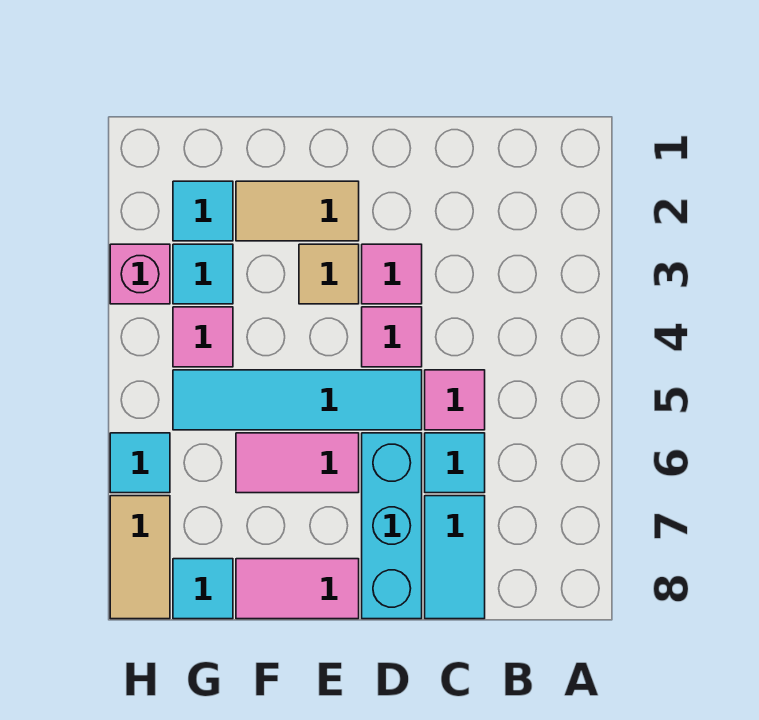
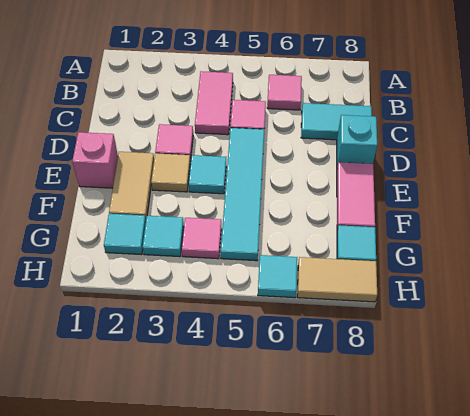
cyan 1x1 tile [425,433,485,493] -> cyan 1x1 tile moved to [188,155,226,194]
pink 1x1 tile [362,307,422,367] -> pink 1x1 tile moved to [267,75,302,110]
cyan 1x3 brick [362,433,422,619] -> cyan 1x1 brick [337,115,377,166]
pink 1x2 tile [236,433,359,493] -> pink 1x2 tile moved to [195,71,233,135]
pink 1x1 brick [110,244,170,304] -> pink 1x1 brick moved to [72,132,118,188]

